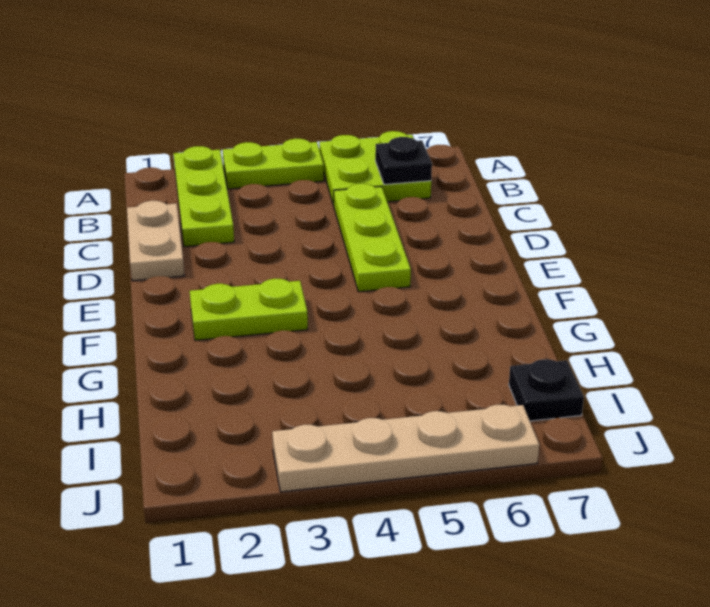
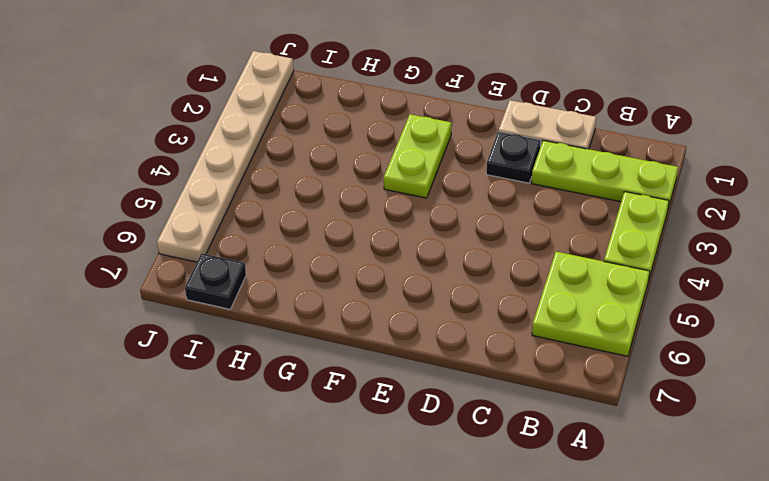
black 1x1 plate [375,137,432,184] -> black 1x1 plate moved to [486,132,541,183]
lime 1x3 plate [334,184,411,292] -> none
tan 1x4 plate [272,405,539,492] -> tan 1x6 plate [157,51,294,262]

